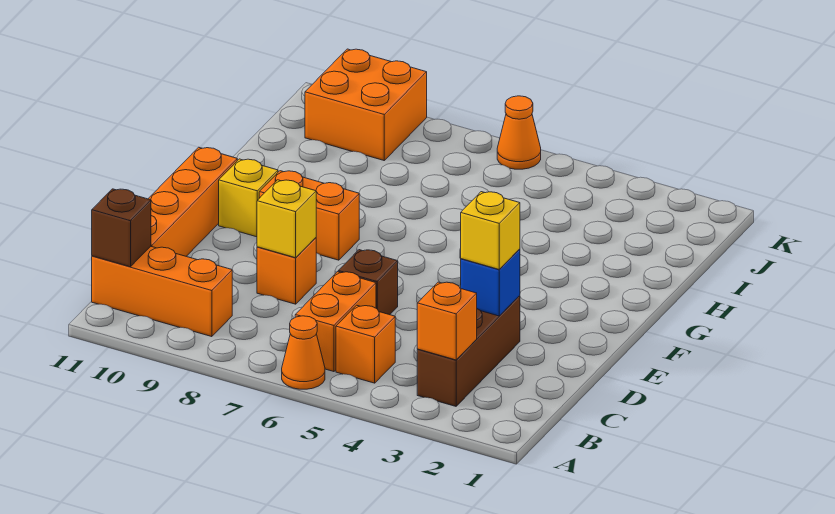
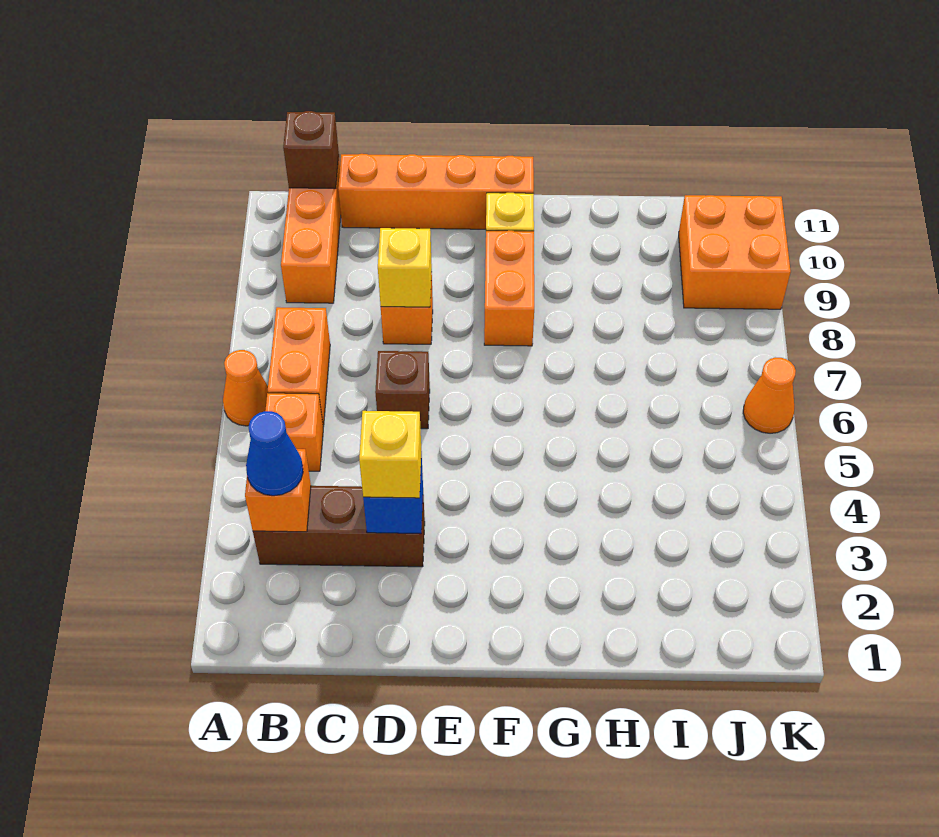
none -> blue 1x1 cone [246,411,303,496]
orange 1x2 brick [295,272,376,372] -> orange 1x2 brick turned to [268,307,330,427]

